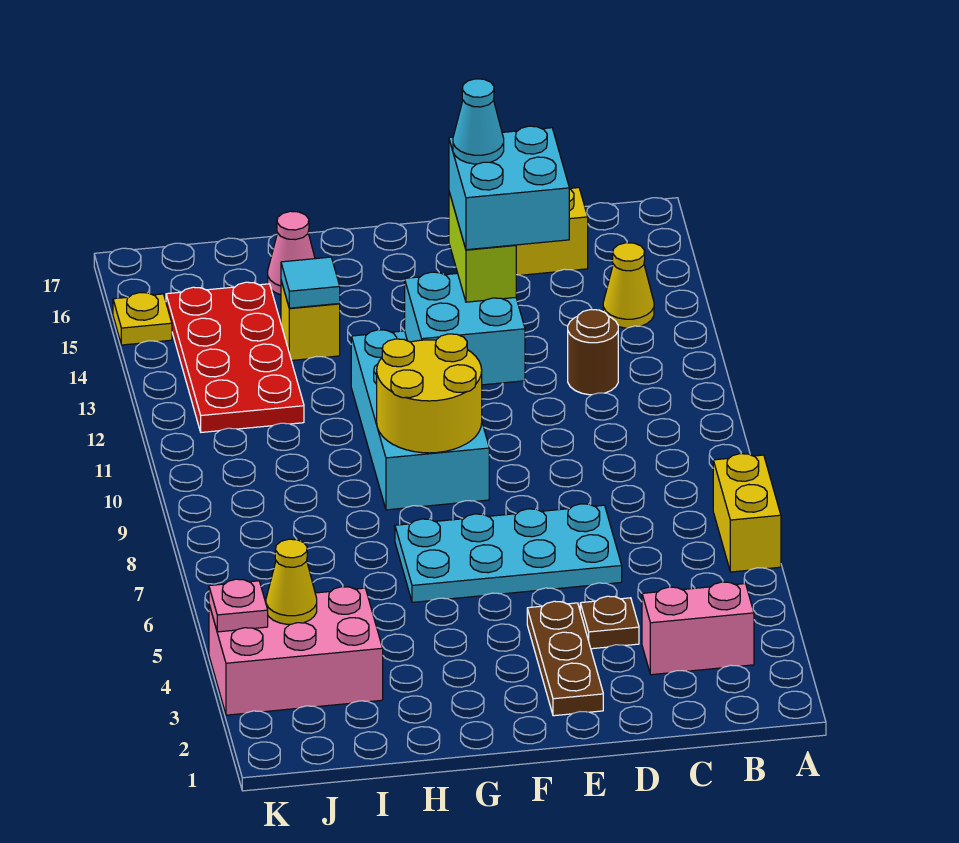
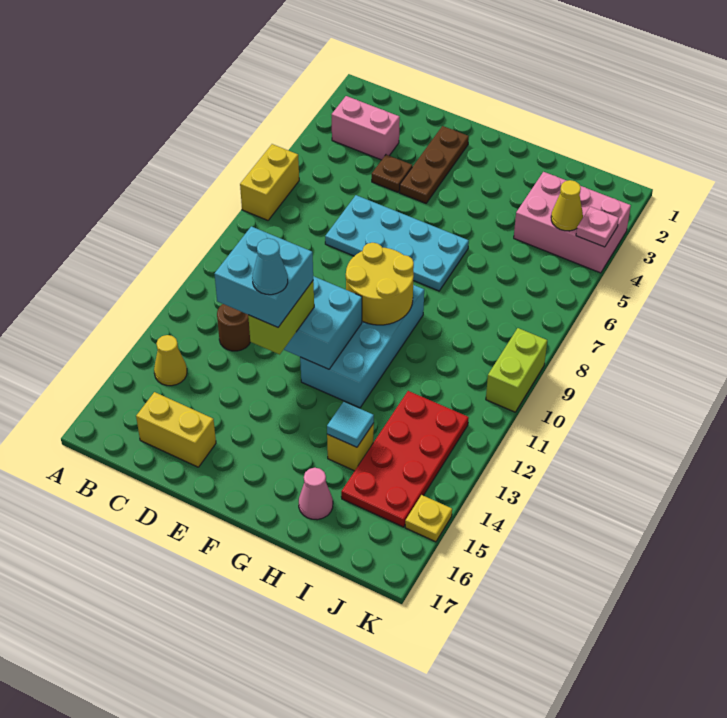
none -> lime 1x2 brick [486,328,547,412]

